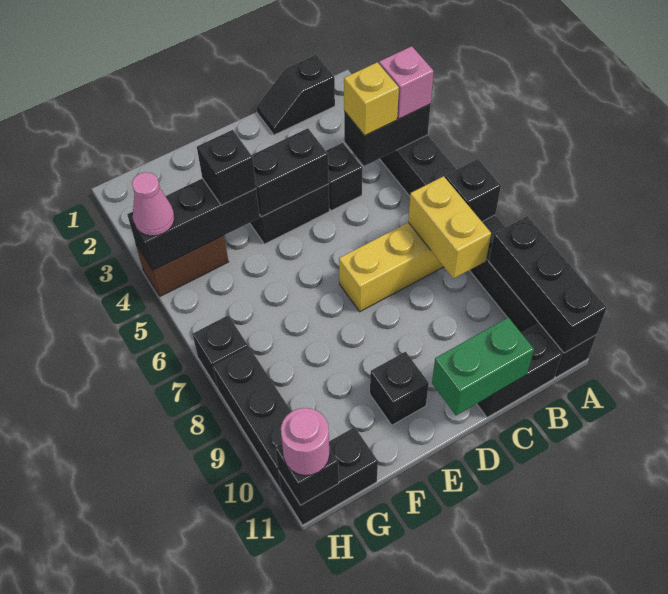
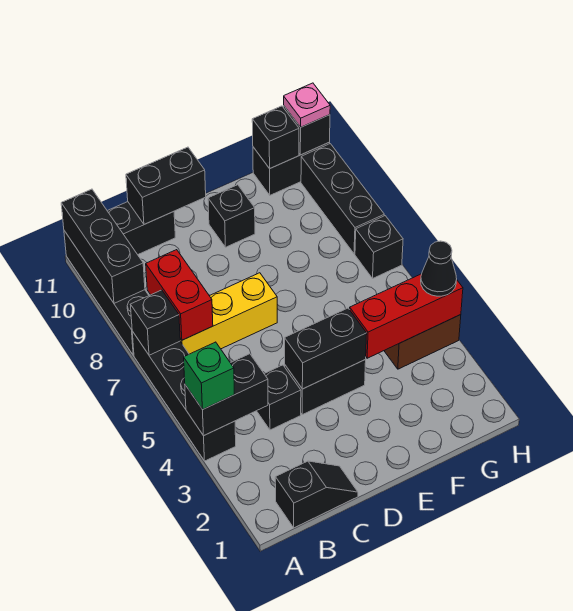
pink 1x1 brick [379,46,434,119] -> green 1x1 brick [184,342,235,410]
yellow 1x1 brick [344,62,399,136] -> none
yellow 1x2 brick [408,176,491,279] -> red 1x2 brick [146,250,213,340]
green 1x2 brick [432,317,534,415] -> black 1x2 brick [126,147,206,224]
black 1x3 brick [127,179,260,270] -> red 1x3 brick [350,274,463,358]
black 1x1 brick [197,130,256,205] -> black 1x1 brick moved to [252,106,299,168]
pink 1x1 cone [132,172,174,236] -> black 1x1 cone [421,241,457,296]
pink 1x1 round brick [281,408,330,475] -> pink 1x1 plate [284,83,330,127]

